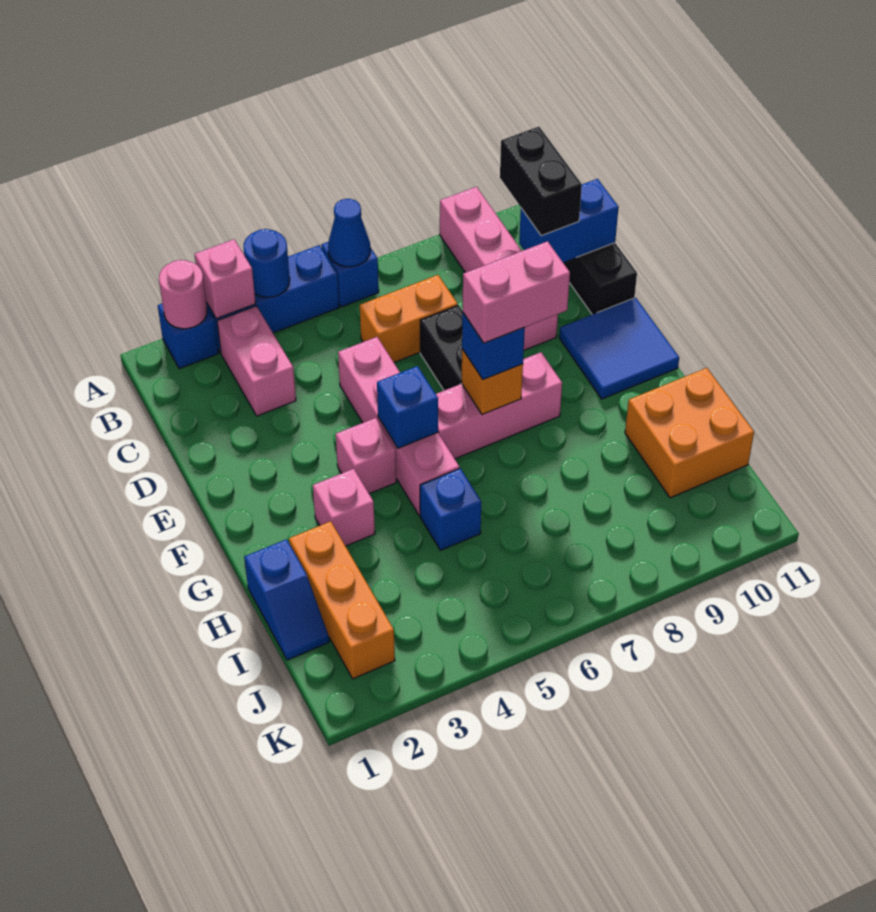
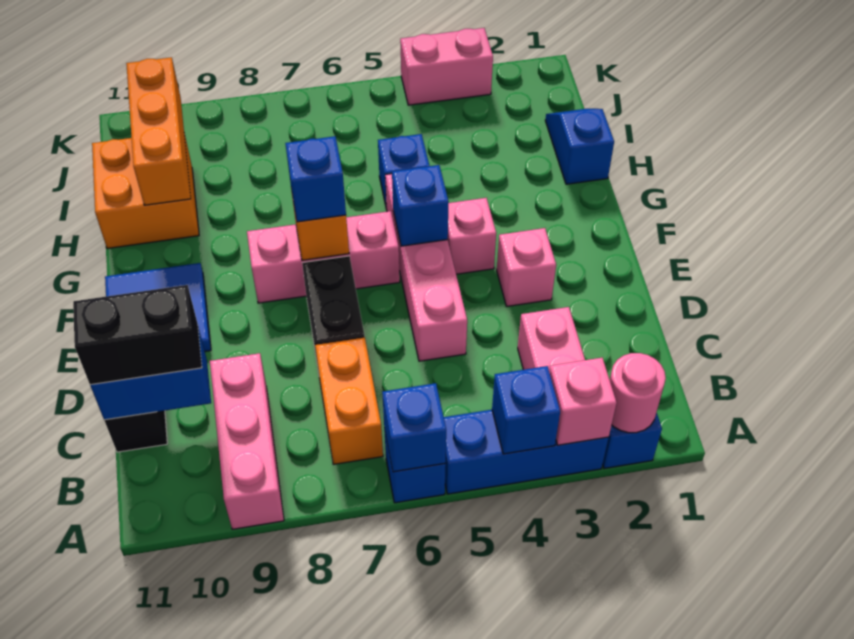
blue 1x1 round brick [244,229,290,297] -> blue 1x1 brick [492,366,560,454]
blue 1x1 cone [328,199,370,267] -> blue 1x1 brick [382,383,446,472]
pink 1x4 brick [440,187,558,350] -> pink 1x3 brick [210,353,284,529]
black 1x2 brick [500,127,582,236] -> black 1x2 brick turned to [73,285,202,385]
orange 1x2 brick [360,275,458,362] -> orange 1x2 brick turned to [315,338,383,464]
pink 1x2 brick [463,241,570,343] -> pink 1x2 brick moved to [400,28,493,105]
pink 1x1 brick [313,469,375,546] -> pink 1x1 brick moved to [497,228,556,306]
orange 1x3 brick [289,521,395,679] -> orange 1x3 brick moved to [126,57,191,205]

